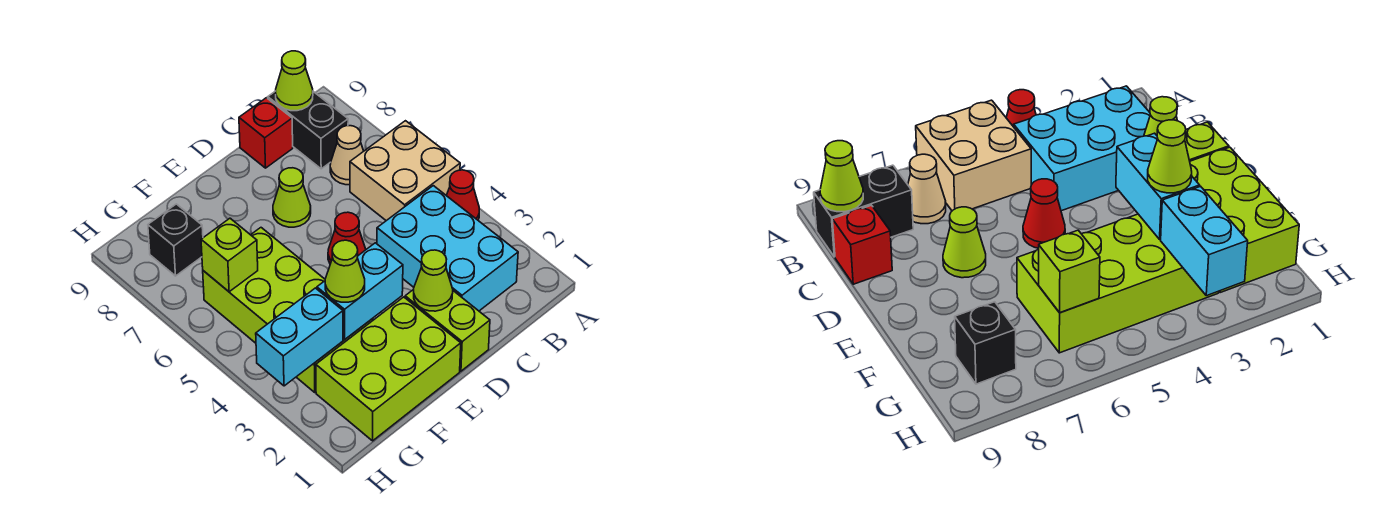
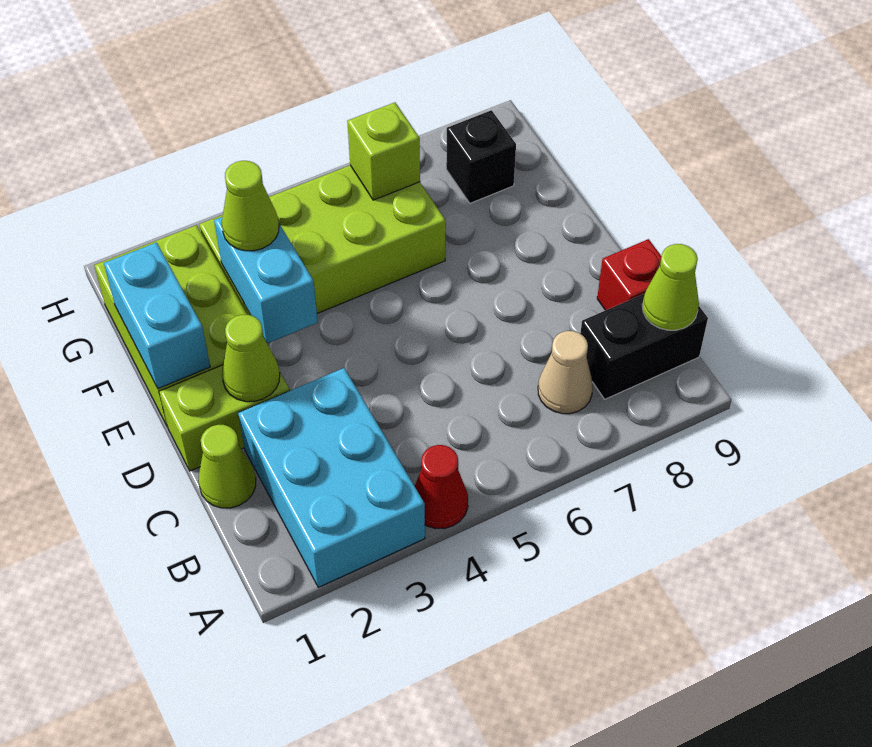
tan 2x2 brick [350,121,460,221] -> none
cyan 2x3 brick [377,186,518,311] -> cyan 2x3 brick turned to [238,368,425,587]
red 1x1 cone [328,212,366,264] -> none
lime 1x1 cone [273,168,311,227] -> lime 1x1 cone moved to [198,425,256,508]
cyan 1x2 brick [256,288,343,386] -> cyan 1x2 brick moved to [104,243,210,388]

